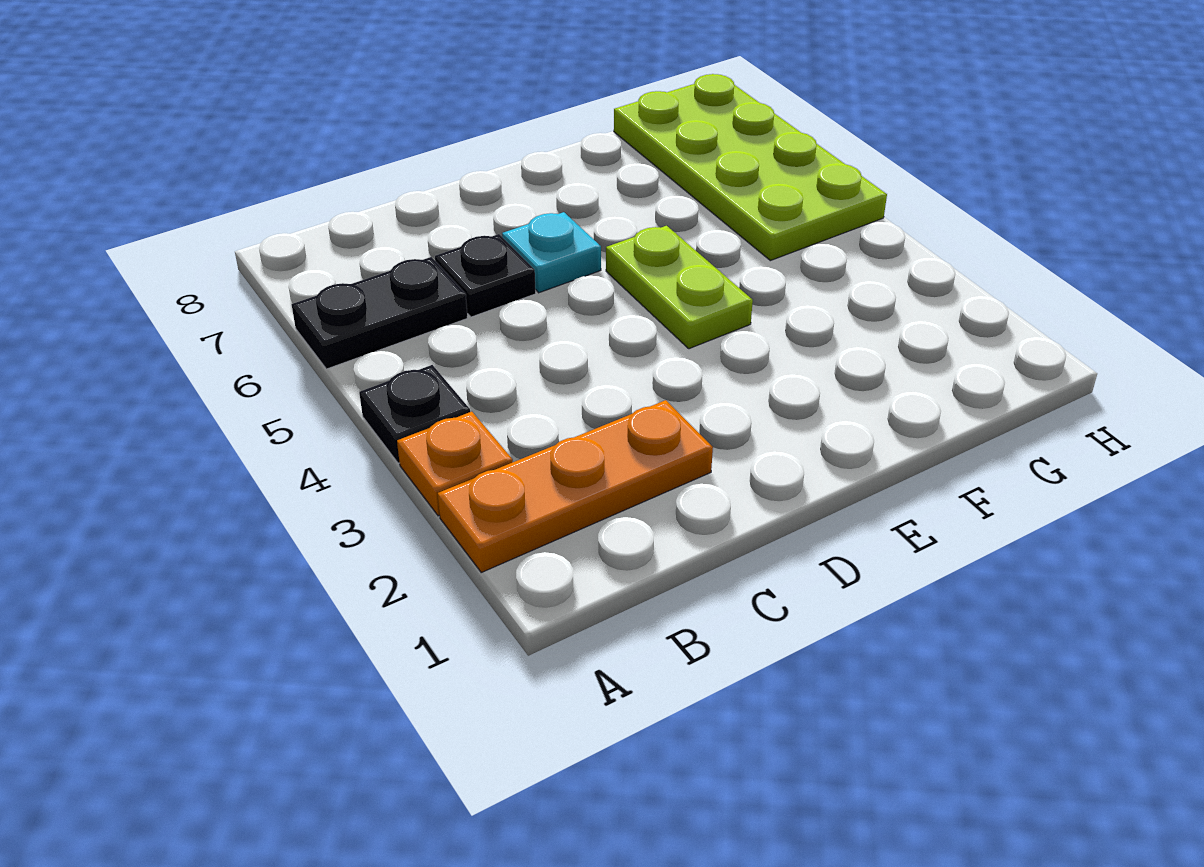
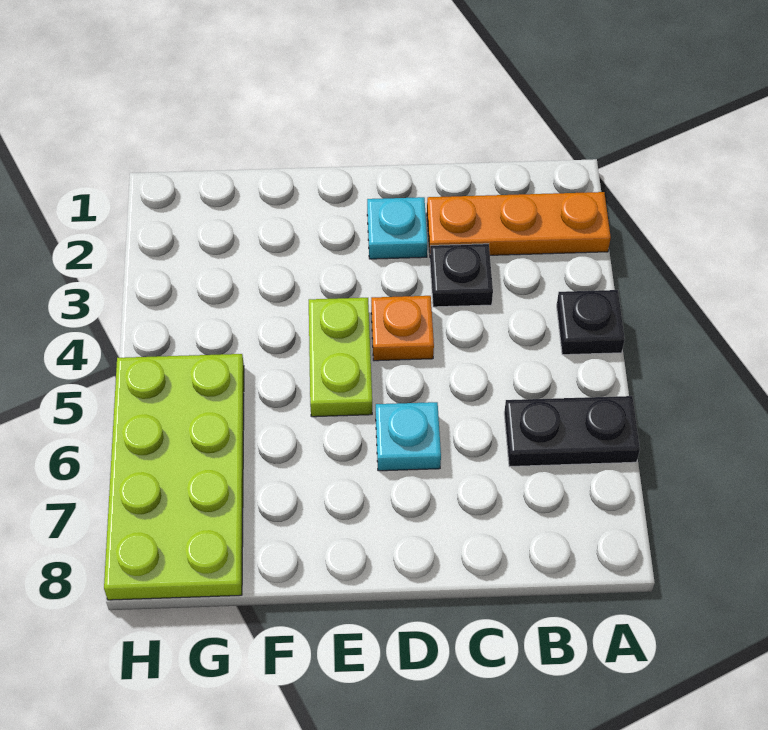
orange 1x1 plate [397,412,513,516] -> orange 1x1 plate moved to [371,296,434,361]
black 1x1 plate [435,234,536,317] -> black 1x1 plate moved to [430,244,493,307]
none -> cyan 1x1 plate [367,197,427,259]

